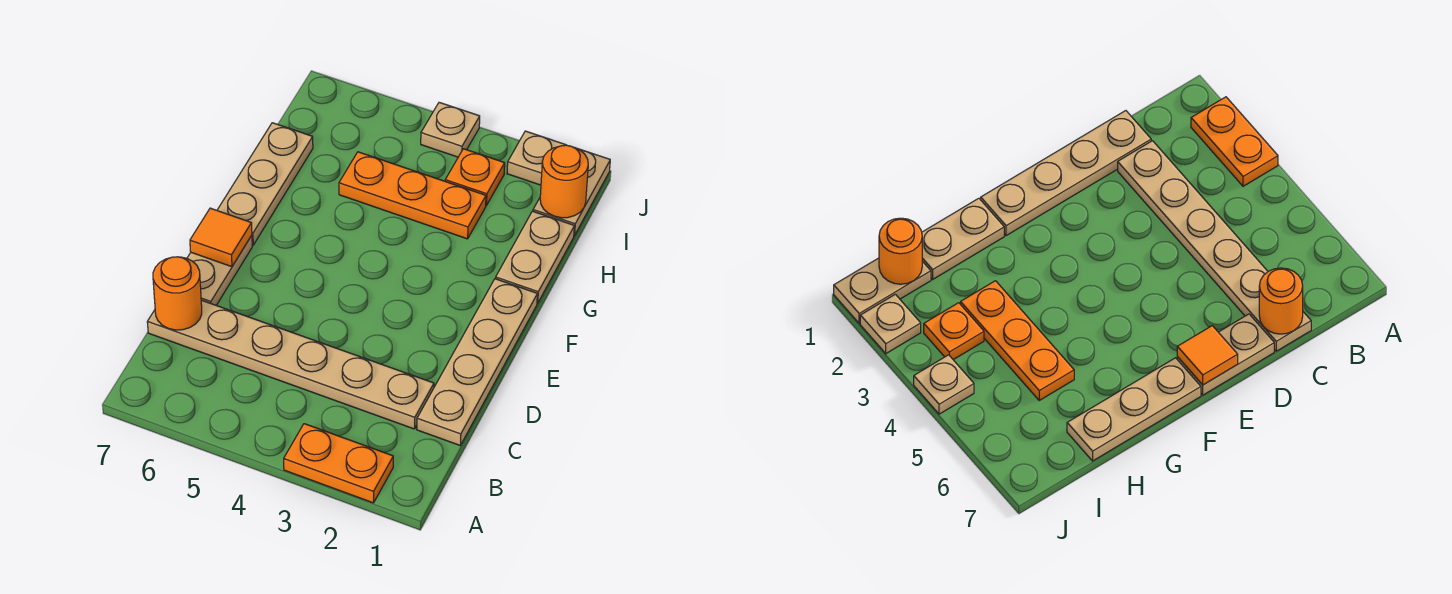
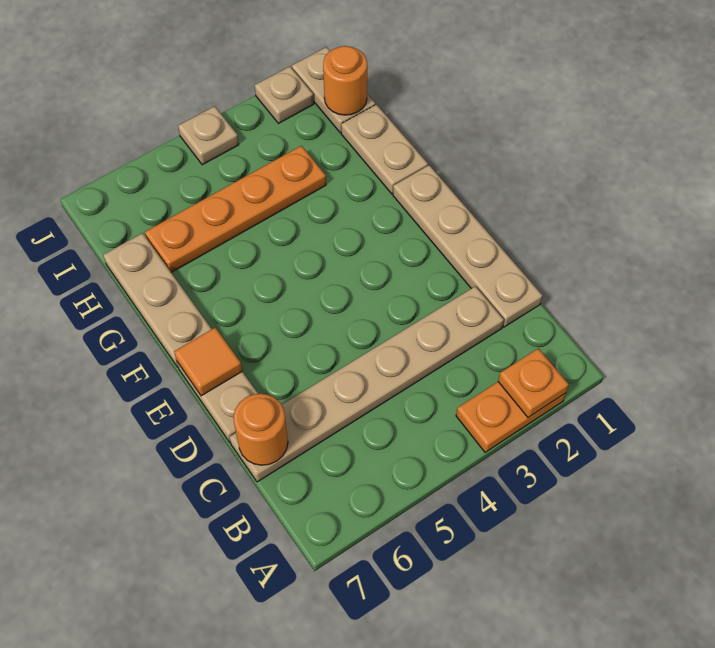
orange 1x3 plate [339,152,486,239] -> orange 1x4 plate [145,146,326,272]
orange 1x1 plate [445,149,505,205] -> orange 1x1 plate moved to [498,348,569,417]

